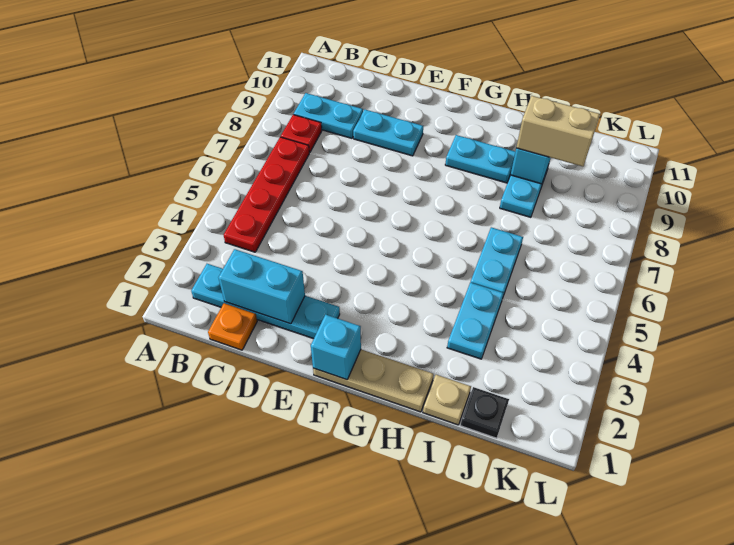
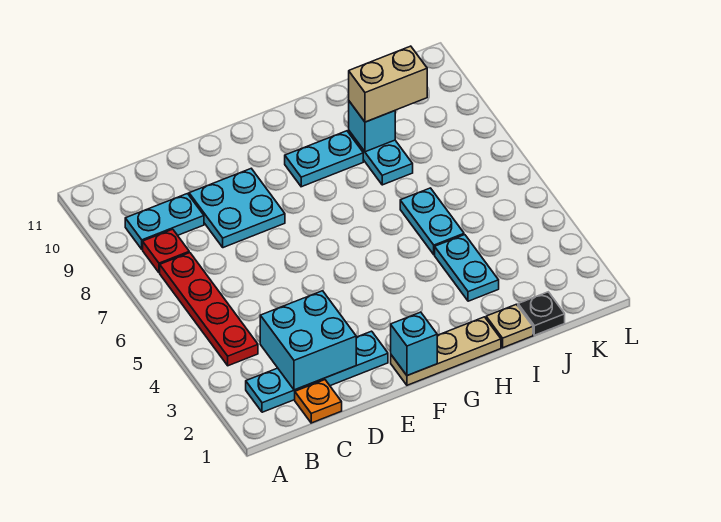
cyan 1x2 brick [218,249,305,324] -> cyan 2x2 brick [260,291,356,390]
cyan 1x2 plate [353,109,423,156] -> cyan 2x2 plate [189,169,285,248]

